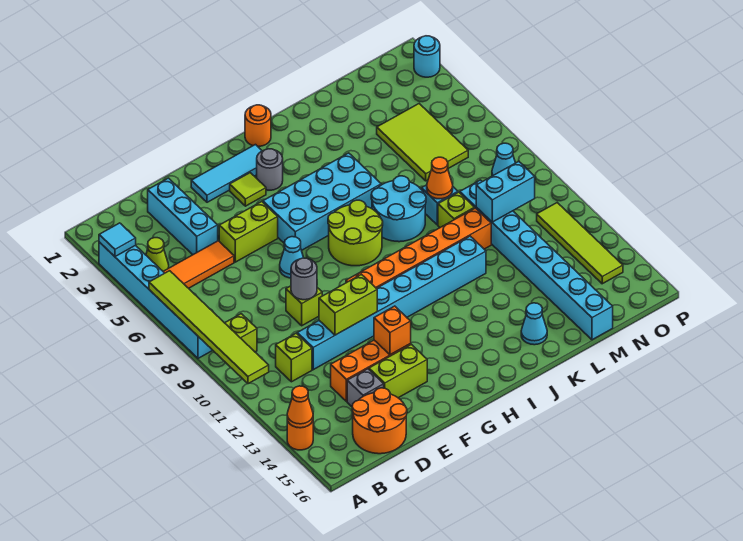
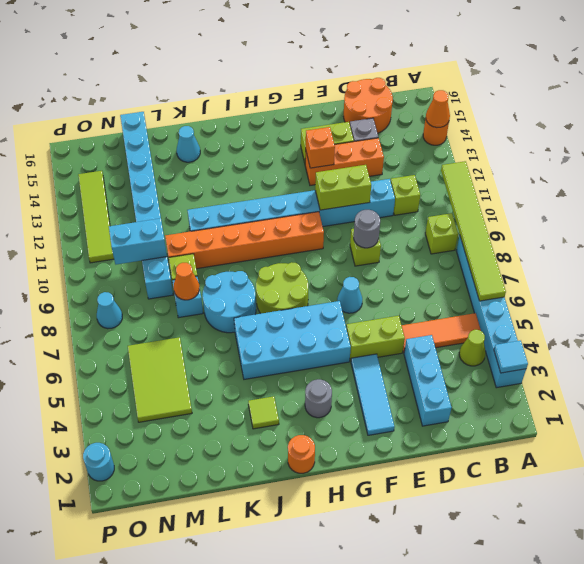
cyan 1x3 tile [191,145,262,202] -> cyan 1x3 tile turned to [351,354,394,435]
lime 1x1 tile [230,173,266,206] -> lime 1x1 tile moved to [248,396,279,429]

